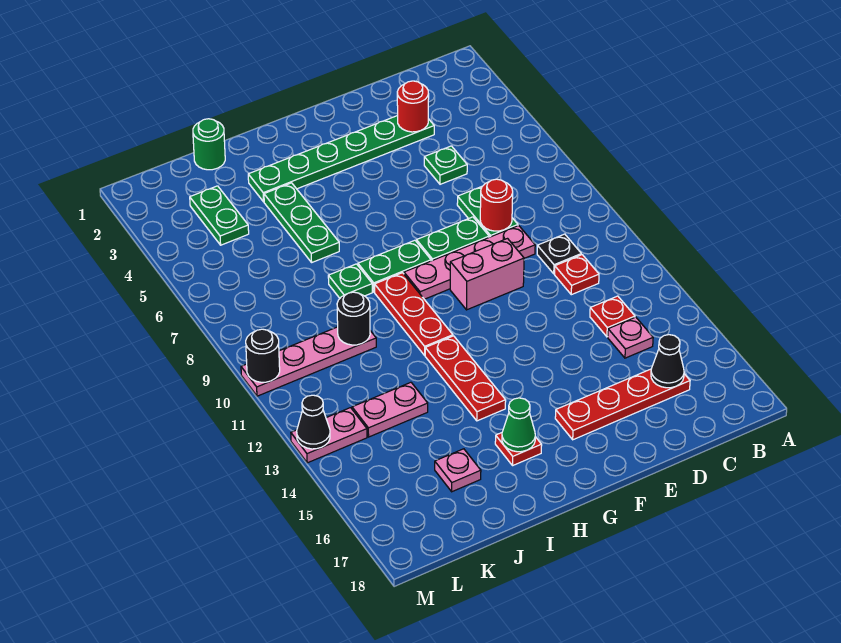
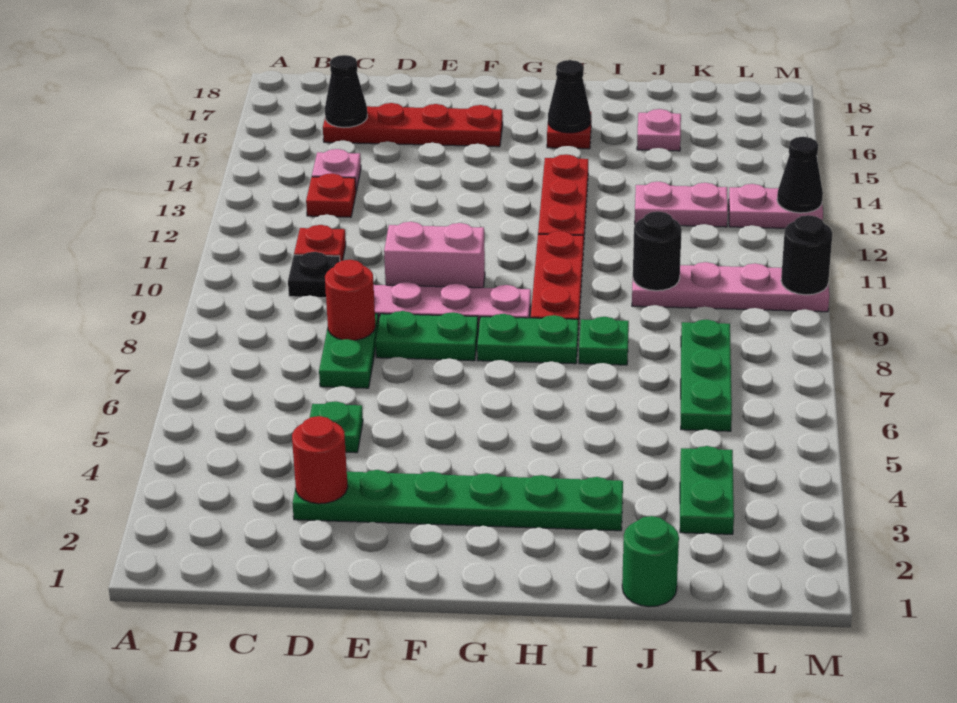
green 1x1 cone [502,398,535,452] -> black 1x1 cone [548,60,591,133]
green 1x3 plate [264,183,339,262] -> green 1x3 plate moved to [681,319,732,431]

